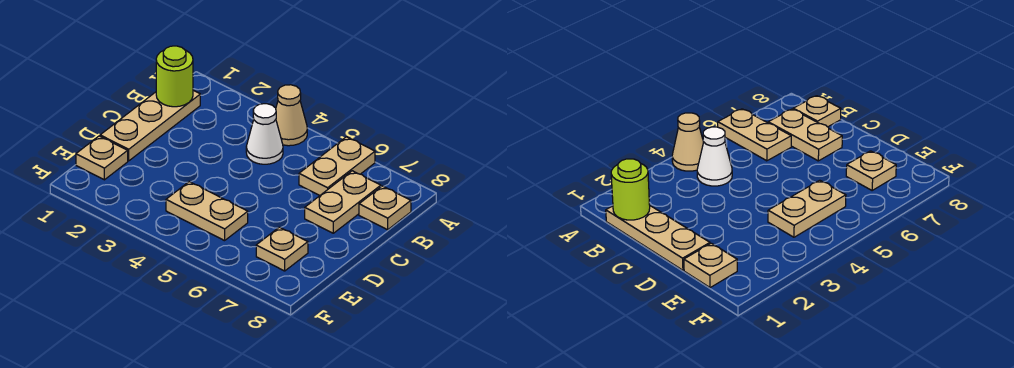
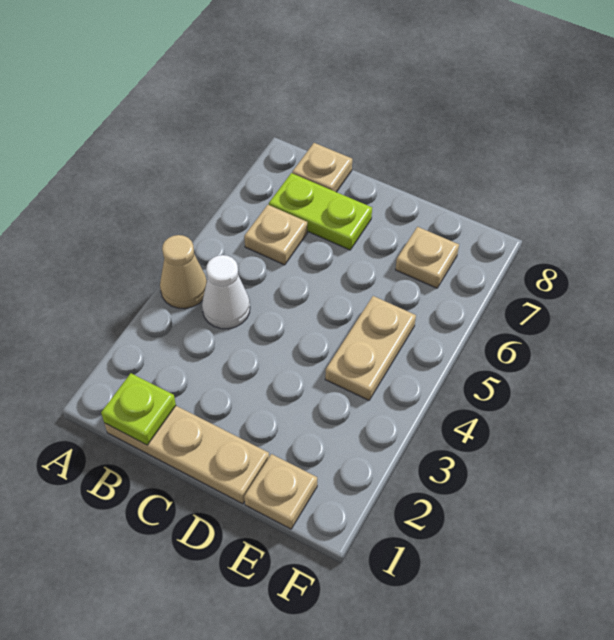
tan 1x2 plate [299,137,375,195] -> tan 1x1 plate [244,205,307,265]
lime 1x1 round brick [156,46,193,107] -> lime 1x1 plate [101,373,176,445]
tan 1x2 plate [305,171,381,233] -> lime 1x2 plate [269,173,372,250]

